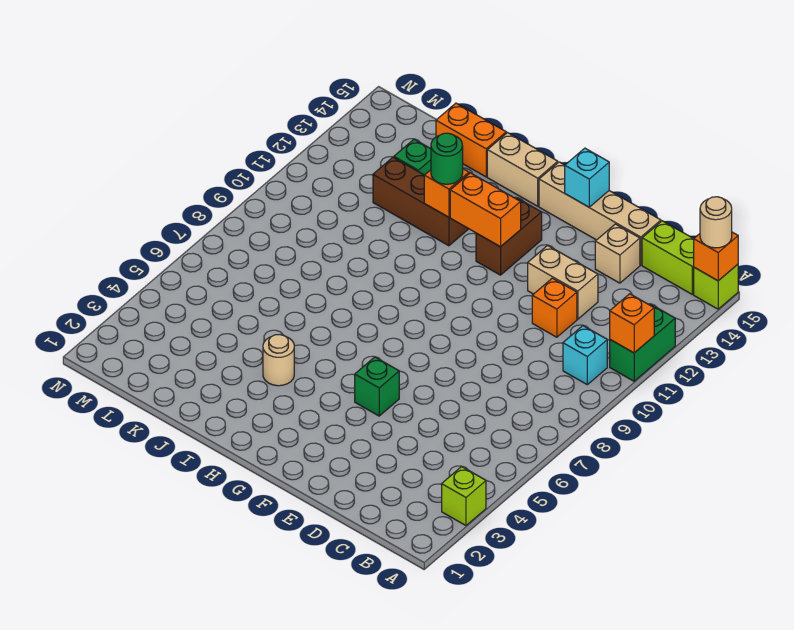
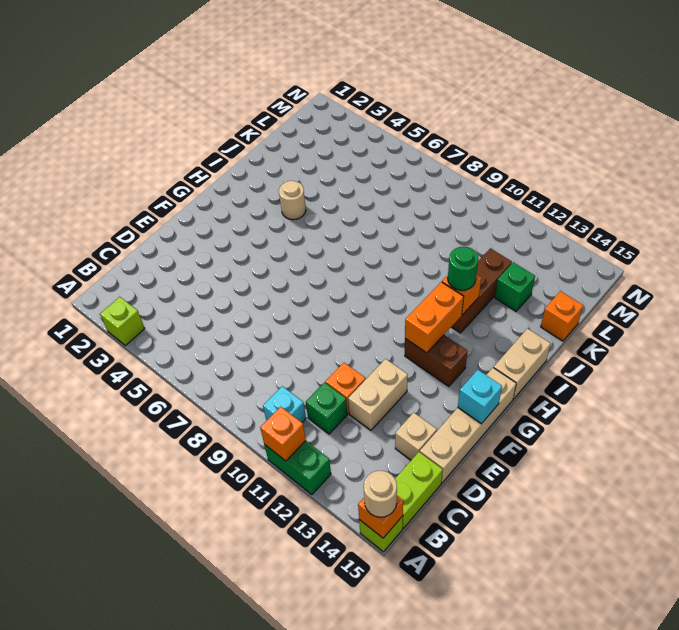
green 1x1 brick [355,357,399,416] -> green 1x1 brick moved to [306,383,347,434]
orange 1x2 brick [436,103,506,177] -> orange 1x1 brick [541,291,583,341]

